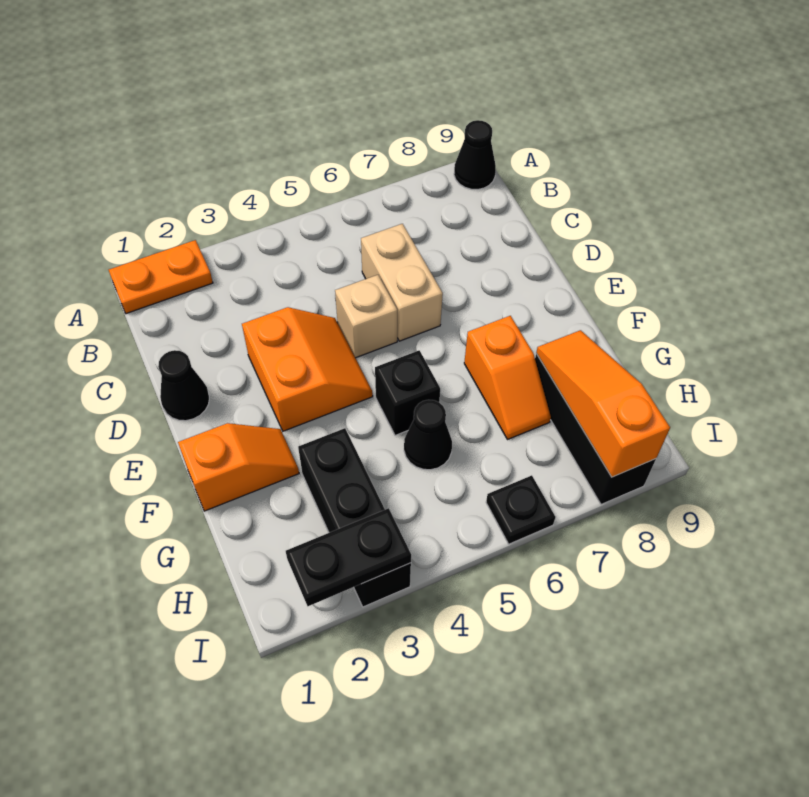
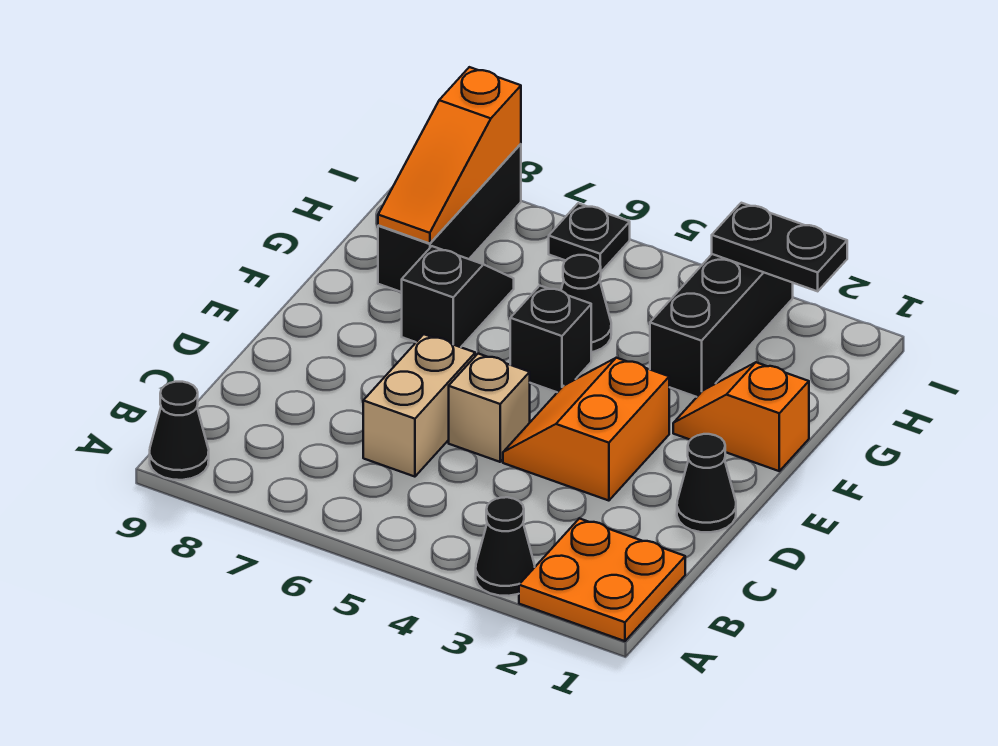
orange 1x2 plate [109,240,213,314] -> orange 2x2 plate [519,518,685,641]
none -> black 1x1 cone [476,497,535,596]
orange 1x2 slope [464,316,551,440] -> black 1x2 slope [402,246,514,347]

